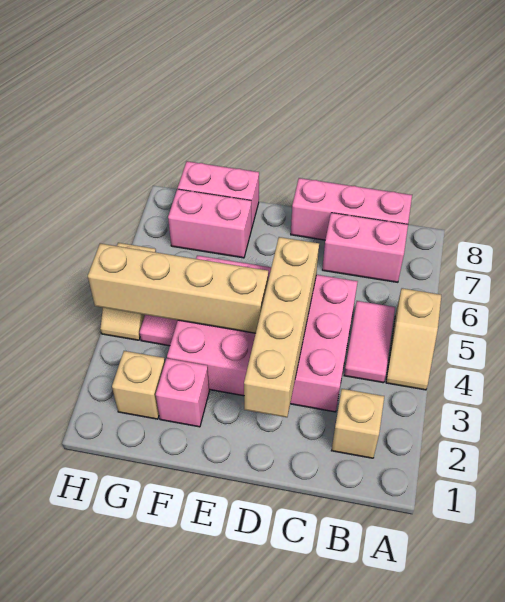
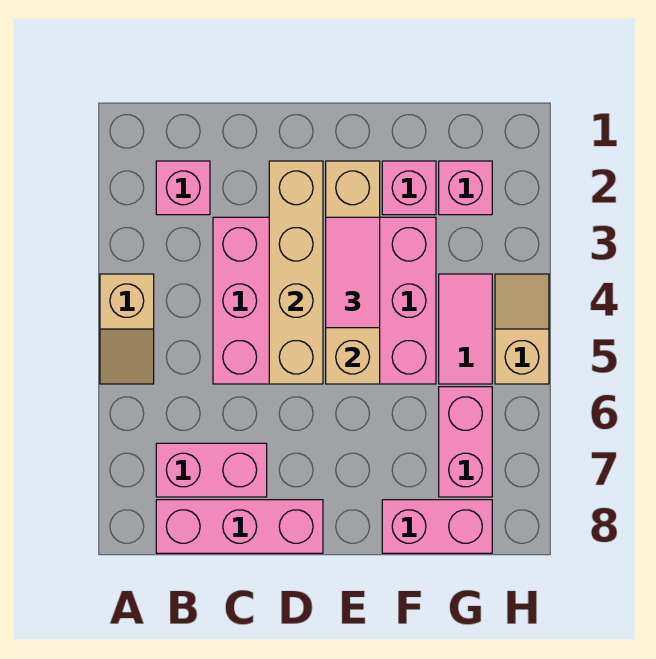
tan 1x2 slope [386,288,441,390] -> tan 1x2 slope turned to [100,274,154,384]
tan 1x1 brick [331,389,384,458] -> pink 1x1 brick [156,161,210,215]
pink 1x2 tile [344,301,395,383] -> pink 1x2 tile moved to [326,217,380,328]
tan 1x4 brick [88,243,268,333] -> tan 1x4 brick turned to [326,161,380,384]
pink 1x2 brick [168,189,252,258] -> pink 1x2 brick turned to [439,387,492,497]
tan 1x1 brick [112,351,165,419] -> pink 1x1 brick [439,161,492,215]

